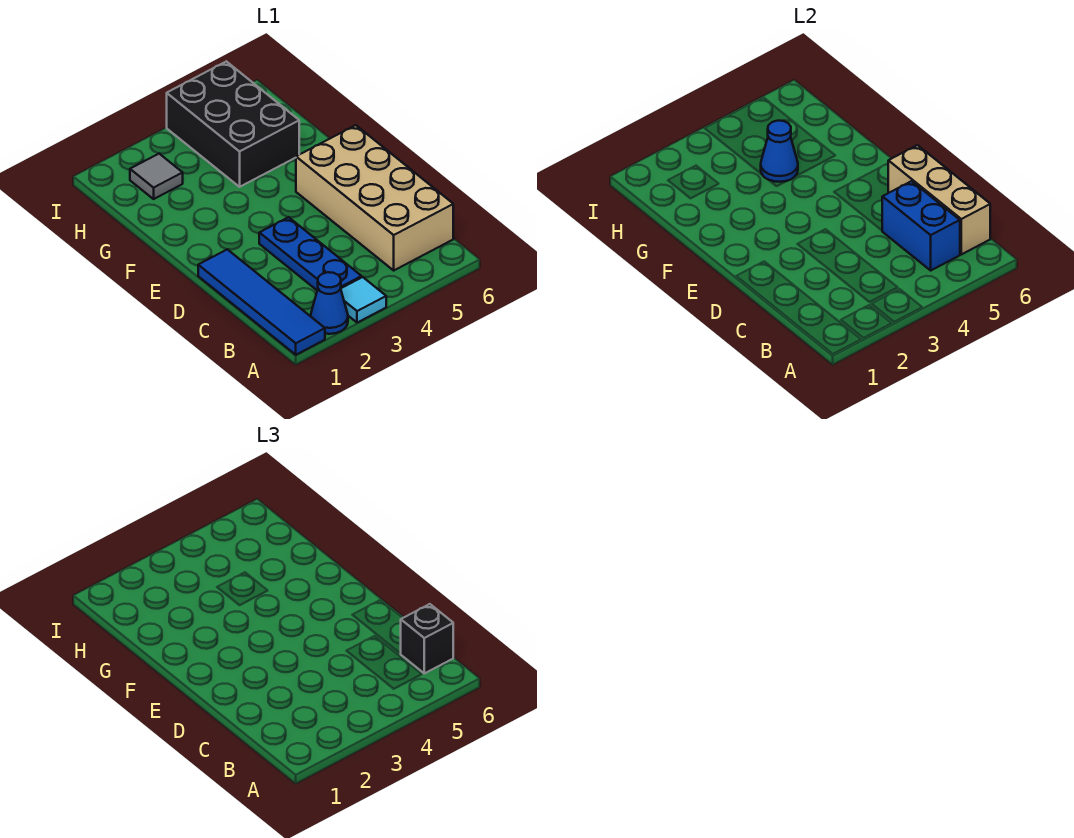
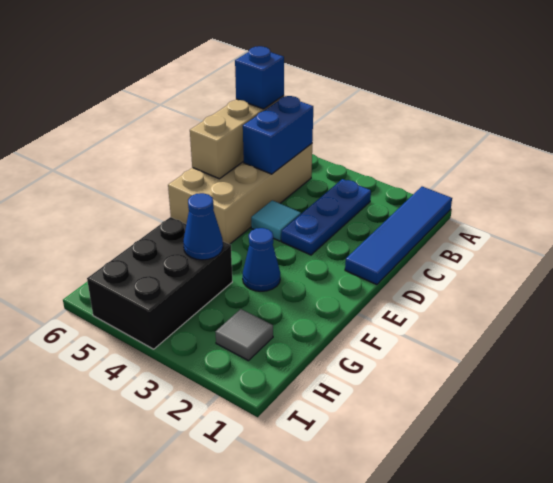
blue 1x1 cone [311,272,348,334] -> blue 1x1 cone moved to [243,228,280,291]
cyan 1x1 tile [341,277,386,323] -> cyan 1x1 tile moved to [251,200,301,241]
black 1x1 brick [400,604,453,673] -> blue 1x1 brick [235,46,284,109]

